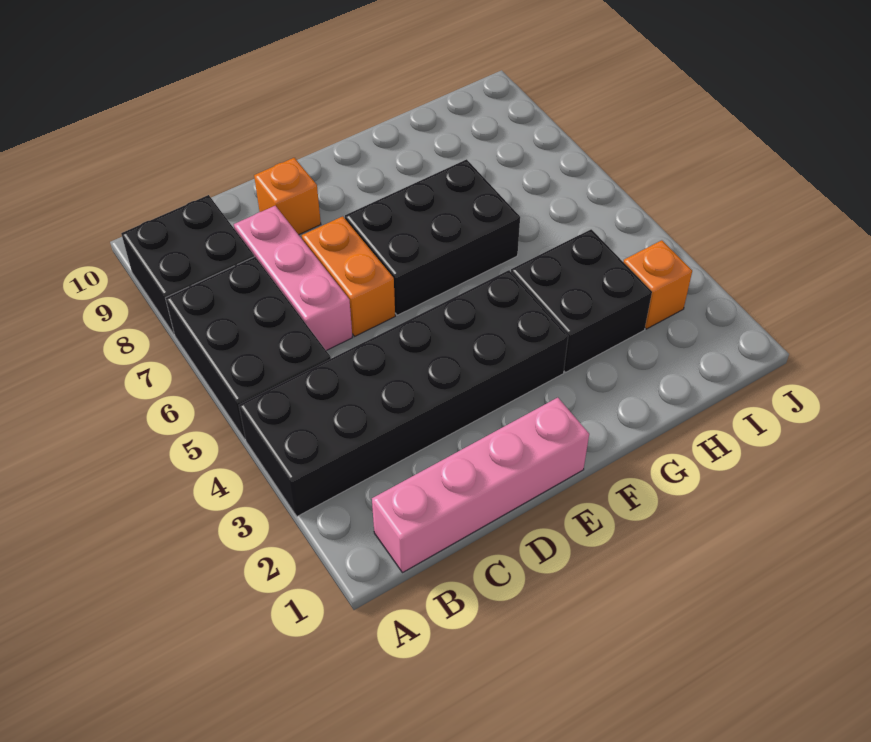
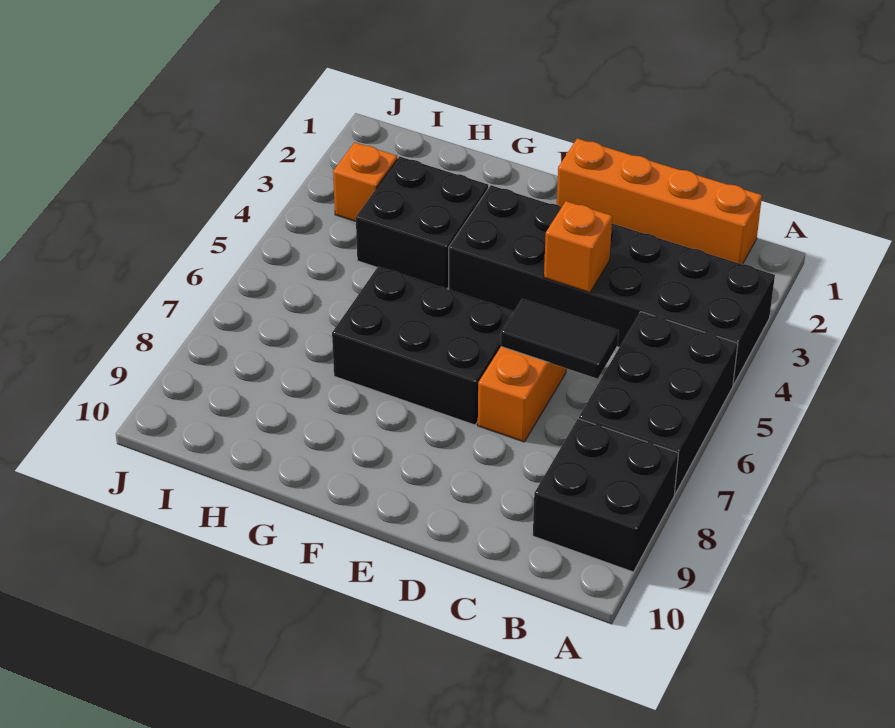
pink 1x4 brick [372,398,589,573] -> orange 1x4 brick [557,139,762,264]
pink 1x3 brick [234,206,352,351] -> none
none -> black 1x2 tile [501,299,619,379]
orange 1x1 brick [254,158,321,235] -> orange 1x1 brick moved to [544,201,612,293]

